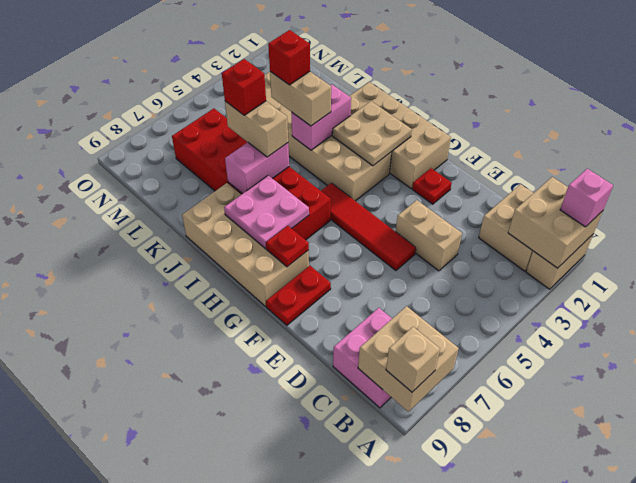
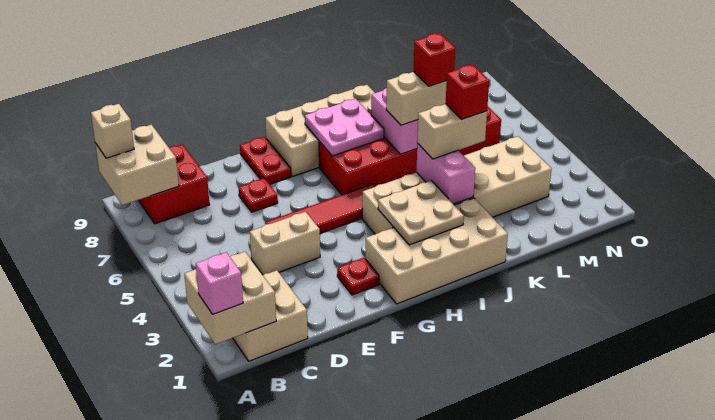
tan 1x2 brick [526,235,593,289] -> none
pink 2x2 brick [333,308,392,408] -> red 2x2 brick [139,145,210,224]
red 1x1 plate [266,226,309,267] -> red 1x1 plate moved to [239,178,278,212]

